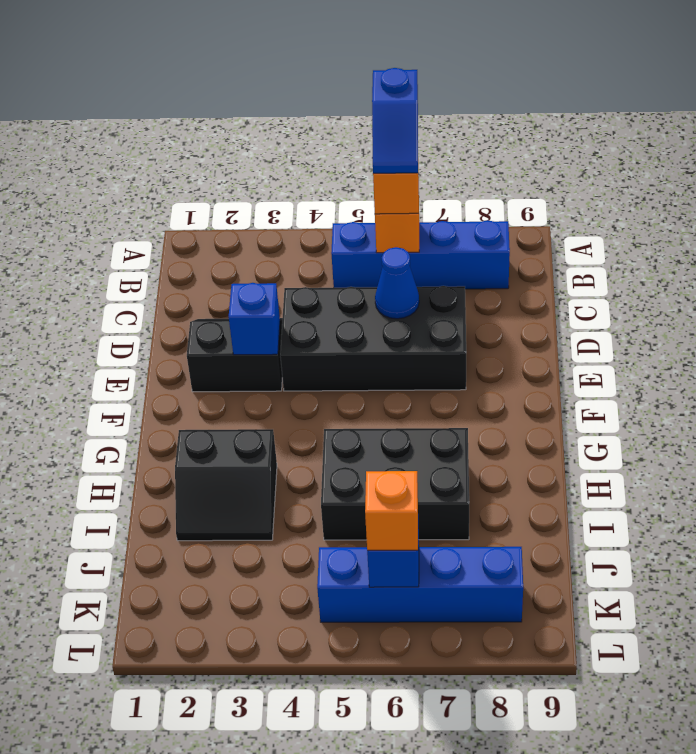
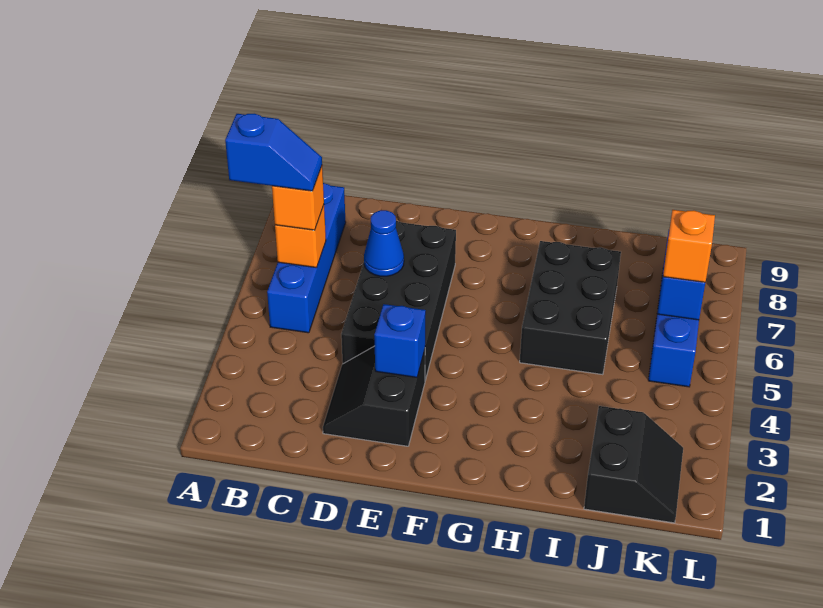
black 2x2 slope [175,429,277,541] -> black 2x2 slope moved to [584,406,683,523]

